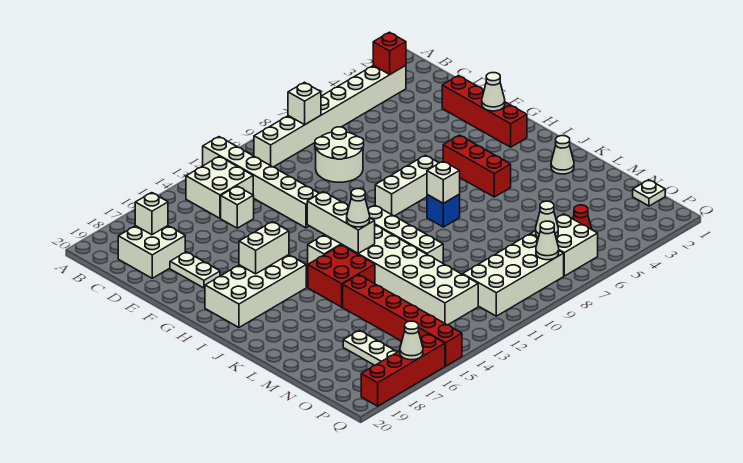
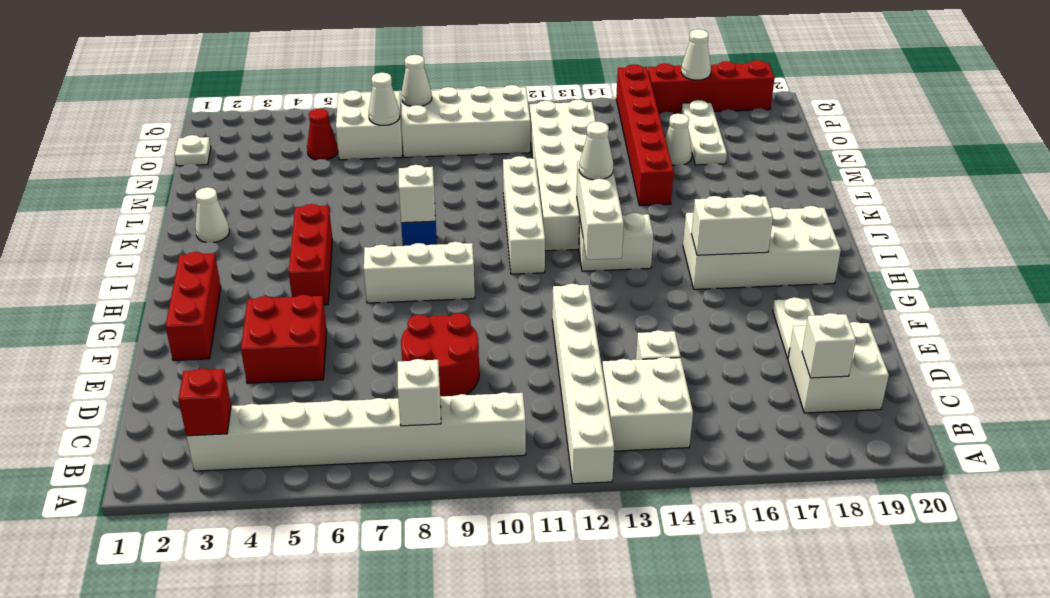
white 2x2 round brick [315,127,364,182] -> red 2x2 round brick [401,313,479,396]
red 1x4 brick [442,76,527,147] -> red 1x3 brick [165,252,221,360]
white 1x1 cone [482,73,505,111] -> white 1x1 cone moved to [665,114,692,165]
red 2x2 brick [308,245,375,307] -> red 2x2 brick moved to [241,295,327,383]

